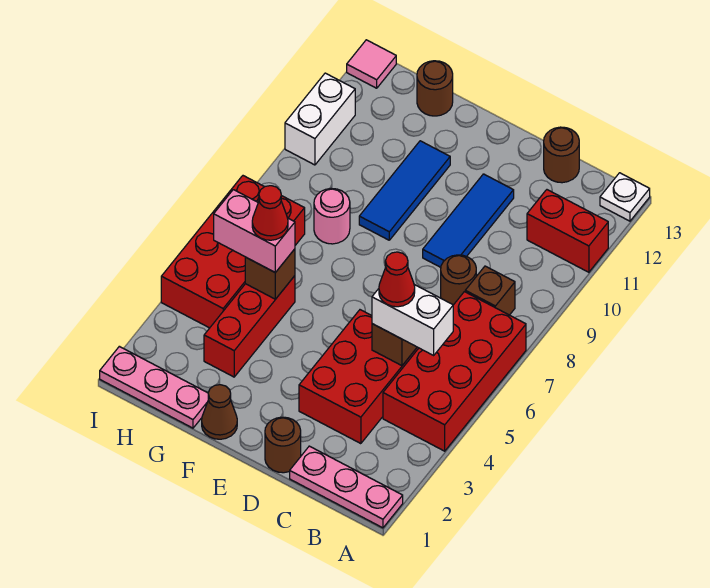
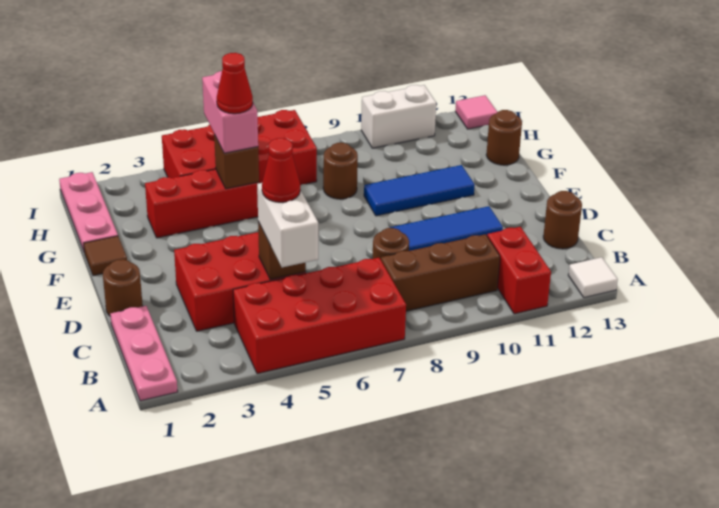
white 1x1 plate [600,173,650,221] -> white 1x1 tile [568,257,618,298]
brown 1x1 brick [465,266,515,315] -> brown 1x3 brick [381,234,500,311]
brown 1x1 cone [202,385,237,439] -> brown 1x1 tile [84,236,127,276]
pink 1x1 round brick [314,189,350,244] -> brown 1x1 round brick [323,143,358,199]

